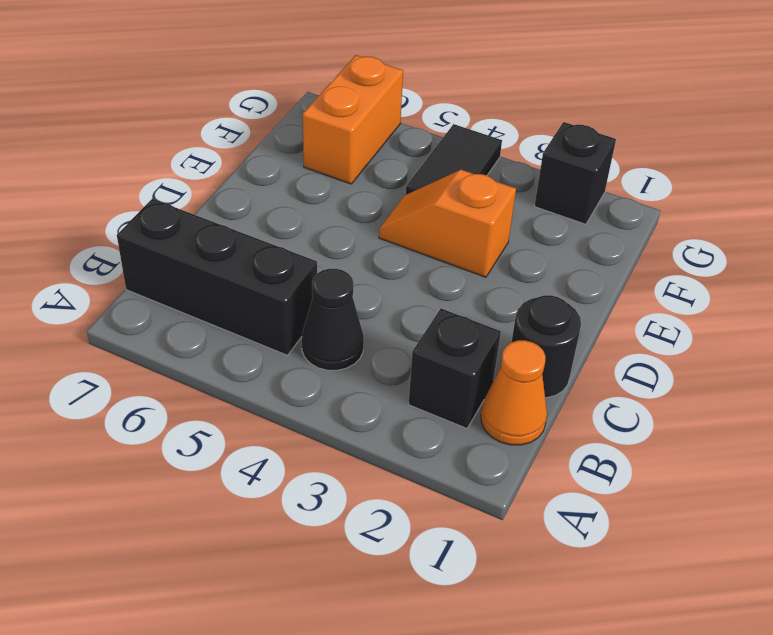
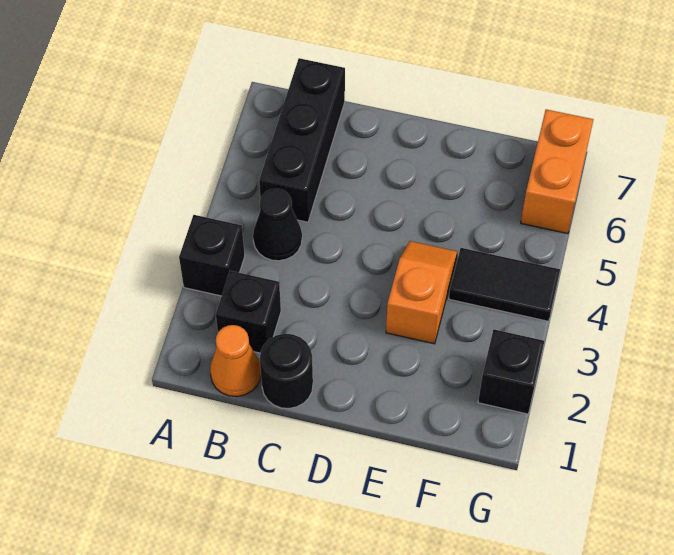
none -> black 1x1 brick [179,215,245,296]
orange 1x2 brick [303,55,403,184] -> orange 1x2 brick turned to [521,109,593,234]

